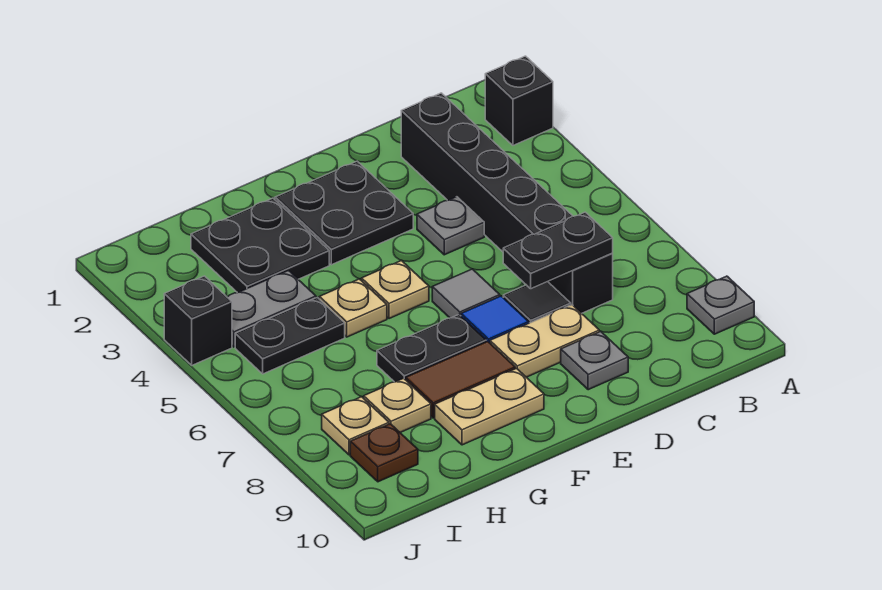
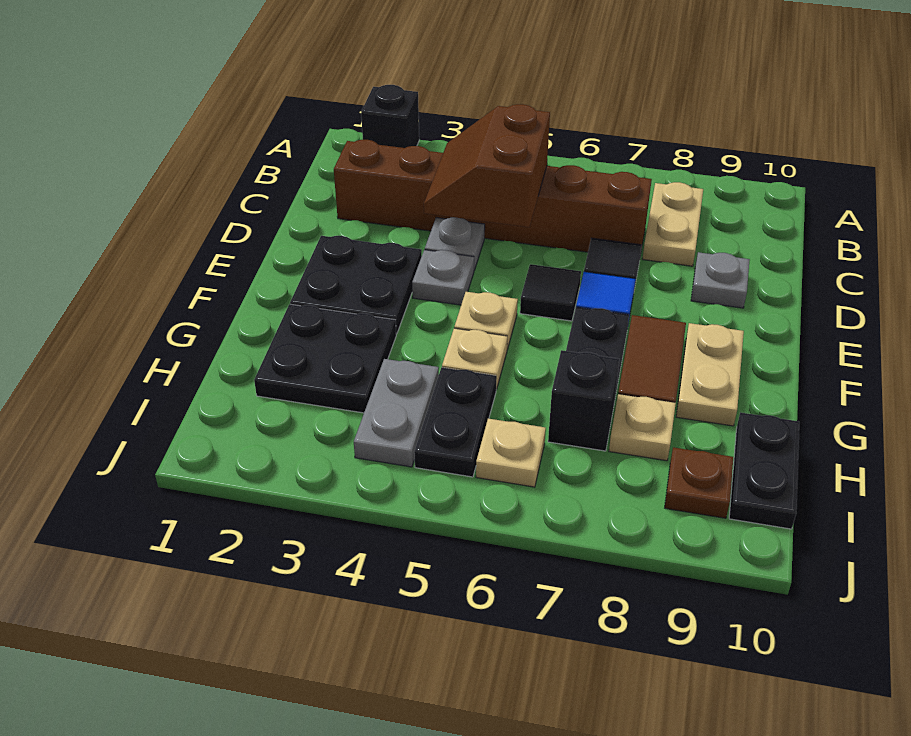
grey 1x1 plate [687,276,754,334] -> grey 1x1 plate moved to [412,250,474,305]
black 1x6 brick [401,93,613,313] -> brown 1x6 brick [334,140,652,252]
none -> brown 2x2 slope [424,104,550,227]
black 1x2 plate [503,212,613,289] -> black 1x2 plate moved to [729,412,799,529]
tan 1x2 plate [490,305,599,377] -> tan 1x2 plate moved to [643,182,703,266]
grey 1x1 tile [432,269,500,318] -> black 1x1 tile [520,264,581,321]
tan 1x1 plate [322,397,389,455] -> tan 1x1 plate moved to [476,419,546,487]
black 1x1 brick [164,276,232,365] -> black 1x1 brick moved to [548,350,619,451]

